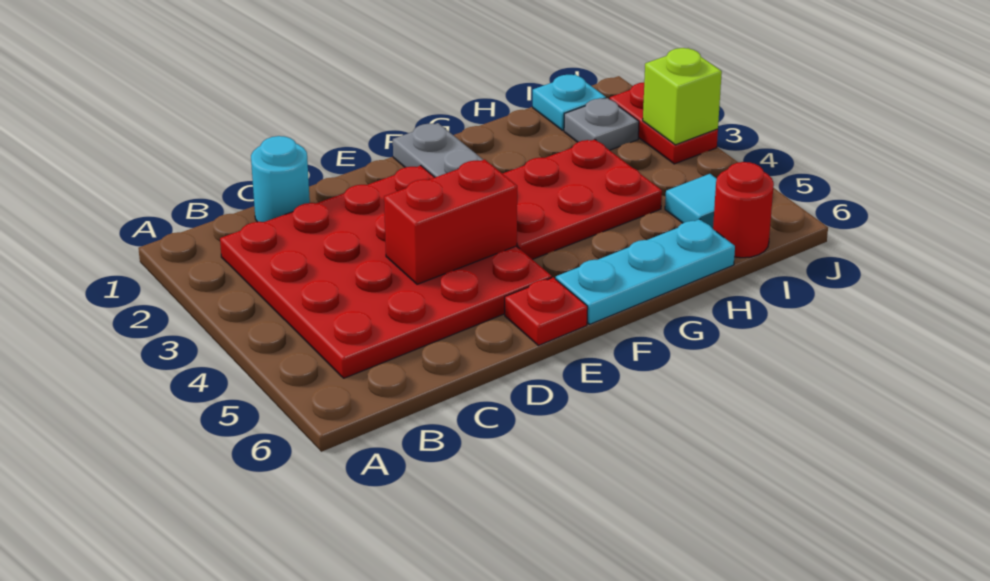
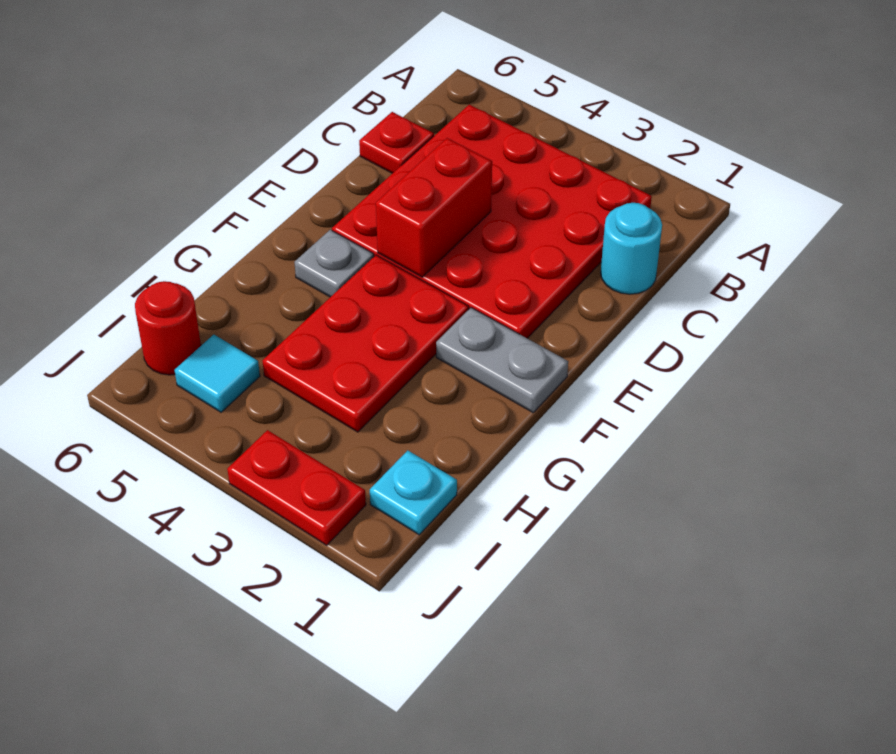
red 1x1 plate [505,277,588,346] -> red 1x1 plate moved to [359,112,434,173]
cyan 1x3 plate [556,219,735,324] -> none
grey 1x1 plate [564,98,639,150] -> grey 1x1 plate moved to [294,230,374,297]
lime 1x1 brick [643,48,722,145] -> none

